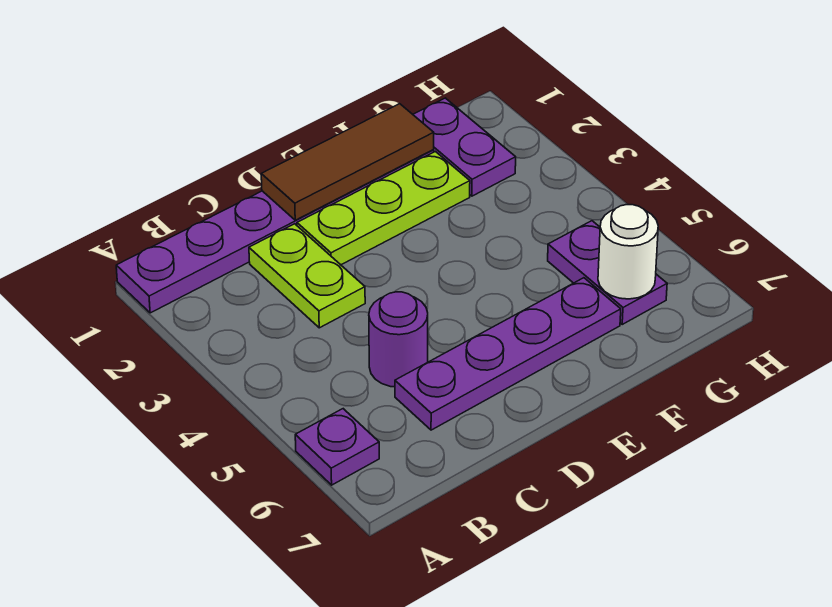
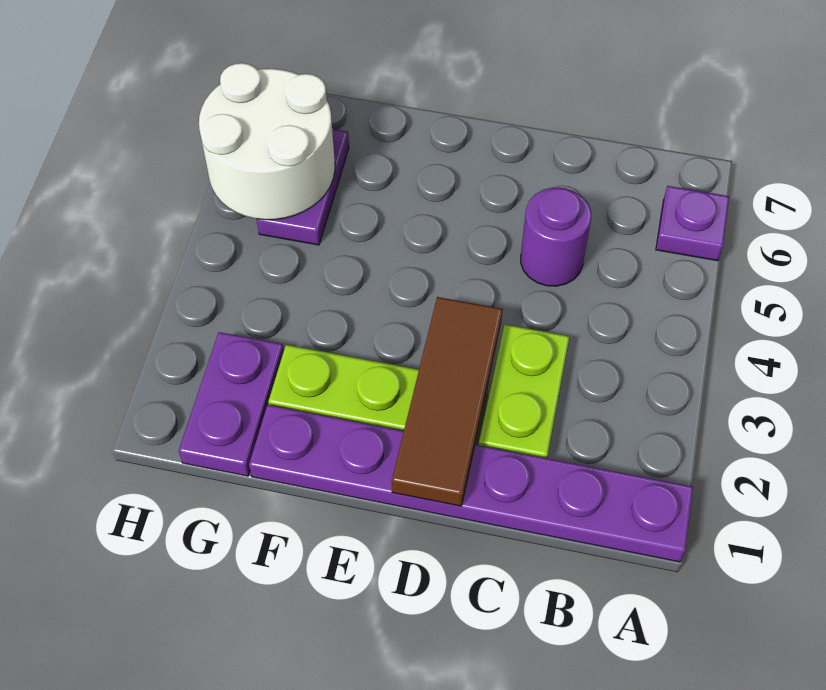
purple 1x4 plate [395,278,621,430] -> none
brown 1x3 tile [261,104,434,220] -> brown 1x3 tile turned to [392,297,503,506]
white 1x1 round brick [598,205,658,299] -> white 2x2 round brick [199,63,335,220]

